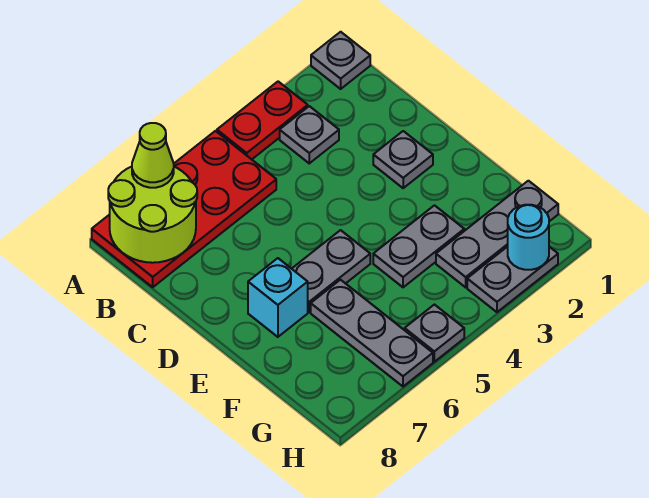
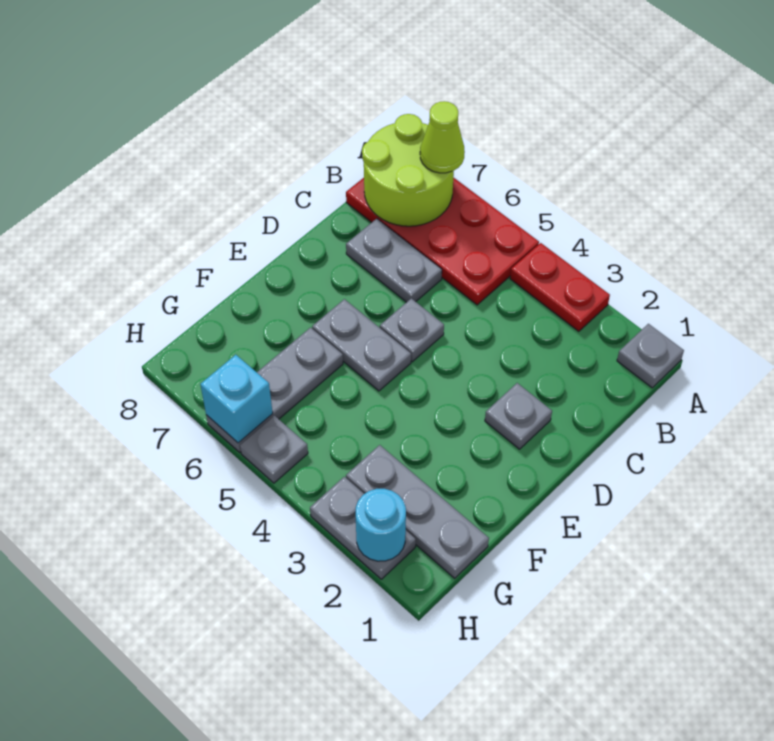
grey 1x1 plate [280,106,339,163] -> grey 1x1 plate moved to [380,298,444,362]
cyan 1x1 brick [248,258,308,337] -> cyan 1x1 brick moved to [200,355,273,443]
grey 1x2 plate [373,205,464,287] -> grey 1x2 plate moved to [346,219,442,302]

